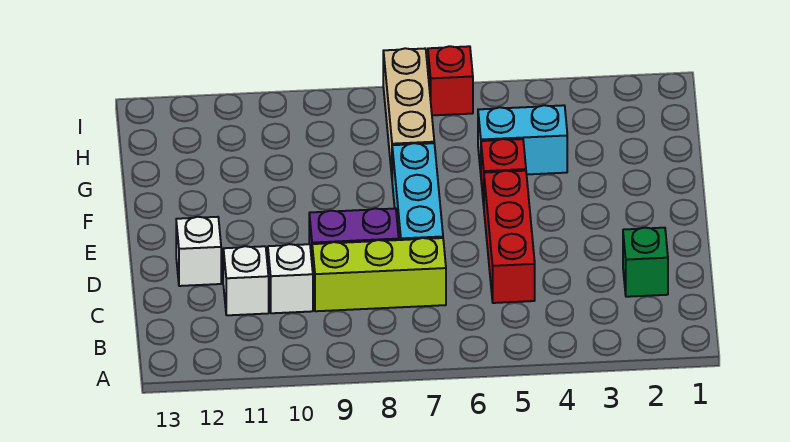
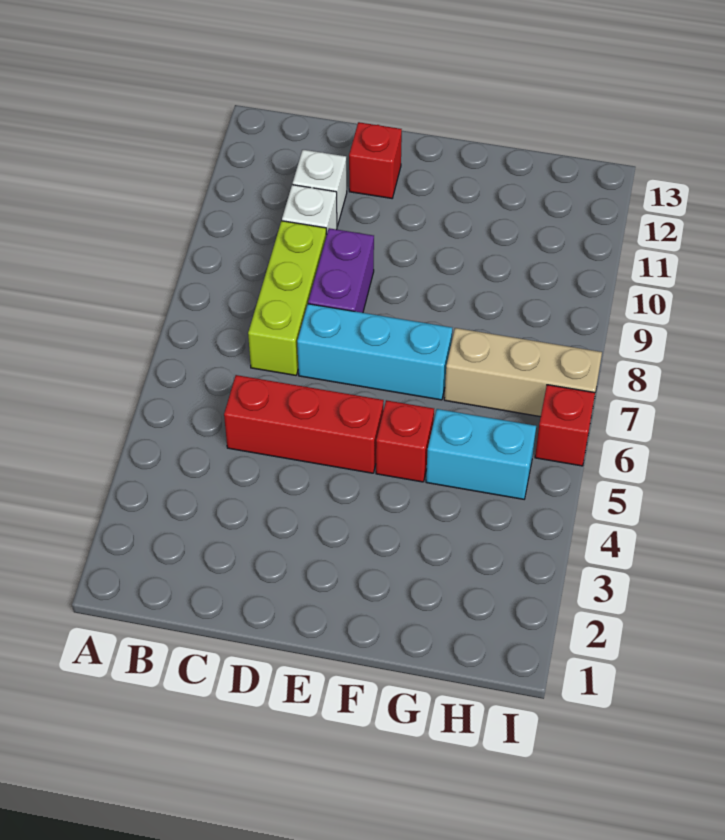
green 1x1 brick [623,228,668,297] -> none
white 1x1 brick [176,217,221,286] -> red 1x1 brick [349,122,402,198]
cyan 1x2 brick [478,105,567,174] -> cyan 1x2 brick turned to [426,409,536,499]

